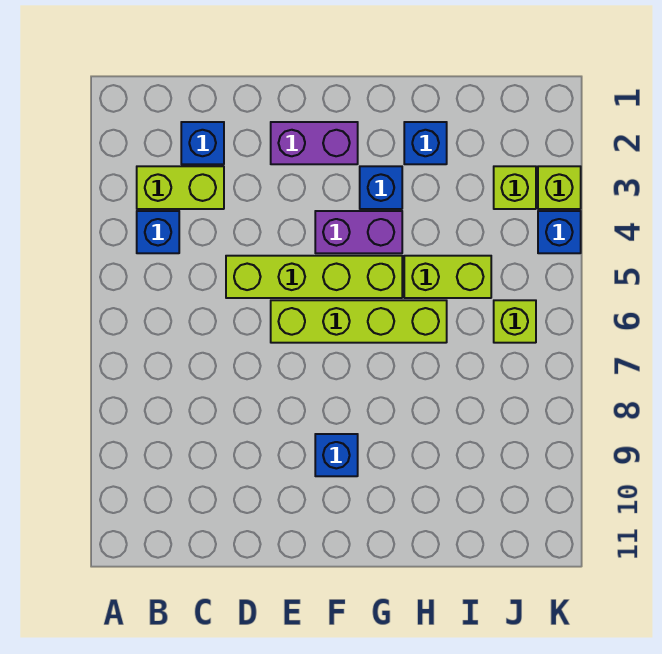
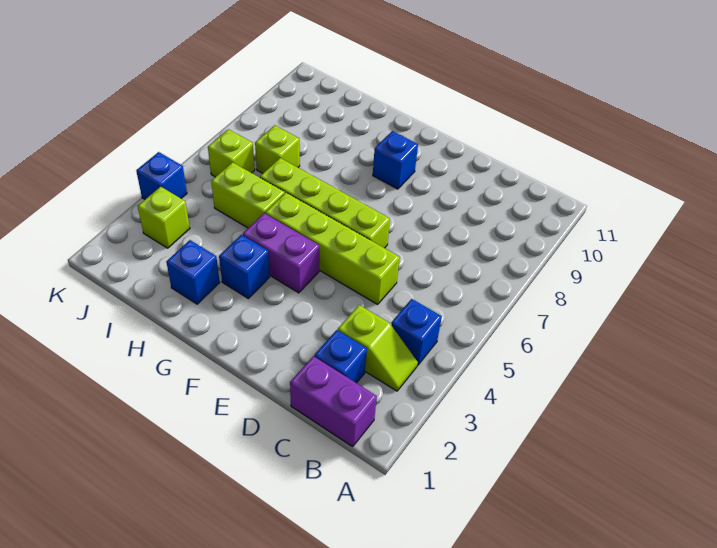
lime 1x2 brick [137,166,224,209] -> lime 1x2 slope [338,305,418,391]
purple 1x2 brick [271,122,358,164] -> purple 1x2 brick moved to [290,356,377,447]
lime 1x1 brick [538,166,581,209] -> lime 1x1 brick moved to [255,125,300,173]

